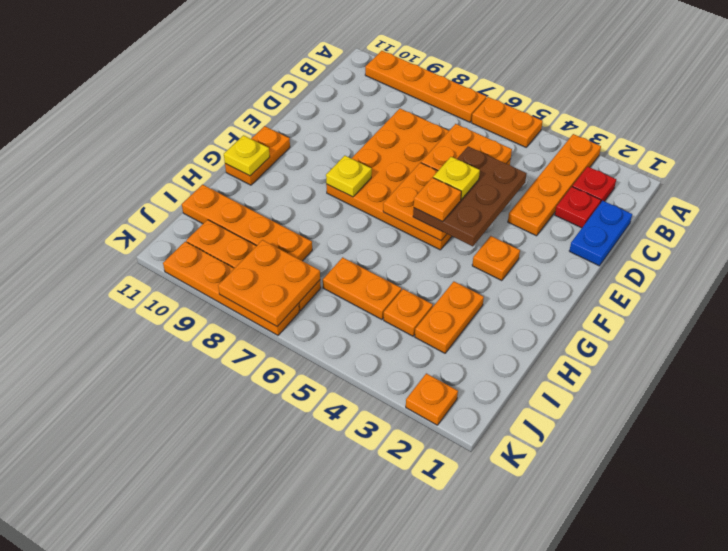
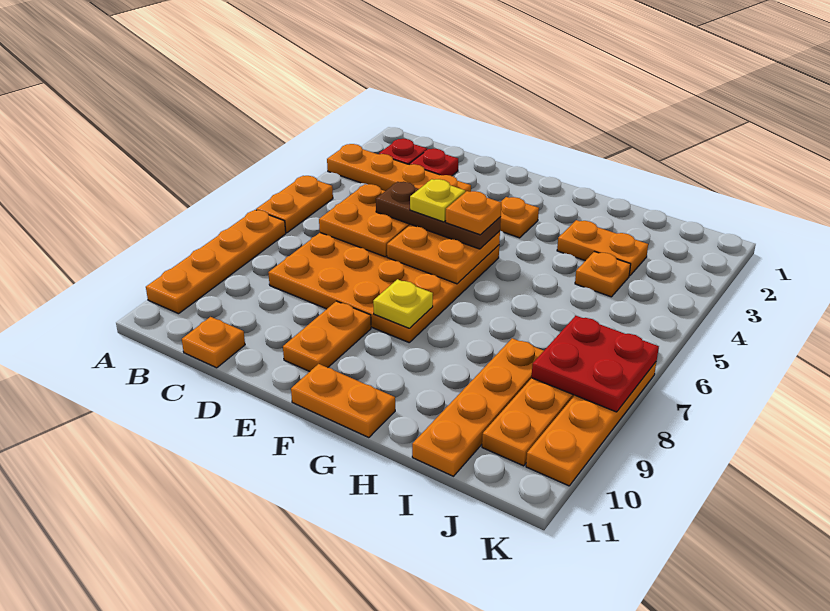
blue 1x2 plate [569,201,632,266] -> none
brown 2x3 plate [413,147,527,246] -> brown 1x3 plate [376,182,501,249]
yellow 1x1 plate [224,135,270,176] -> none
orange 1x2 plate [323,257,402,320] -> orange 1x2 plate moved to [283,301,371,371]
orange 2x2 plate [218,240,320,326] -> red 2x2 plate [532,316,659,412]
orange 1x1 plate [406,373,458,425] -> orange 1x1 plate moved to [182,317,245,368]

